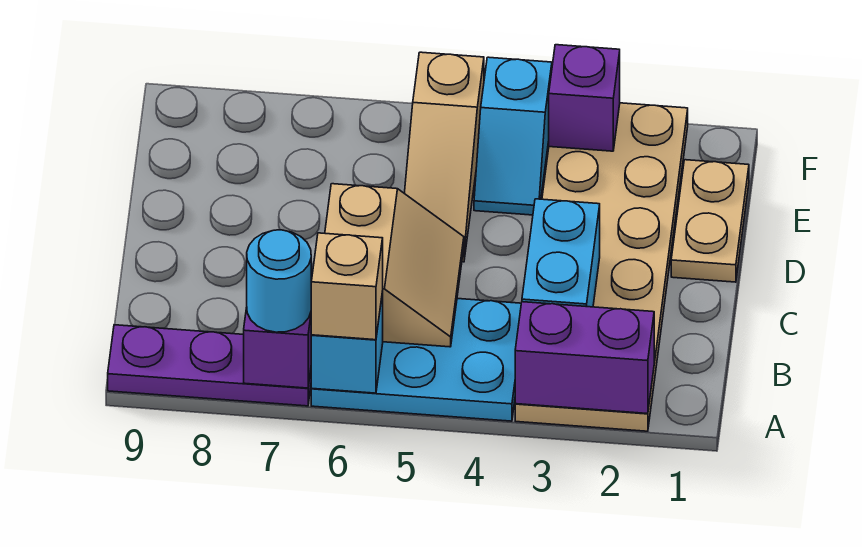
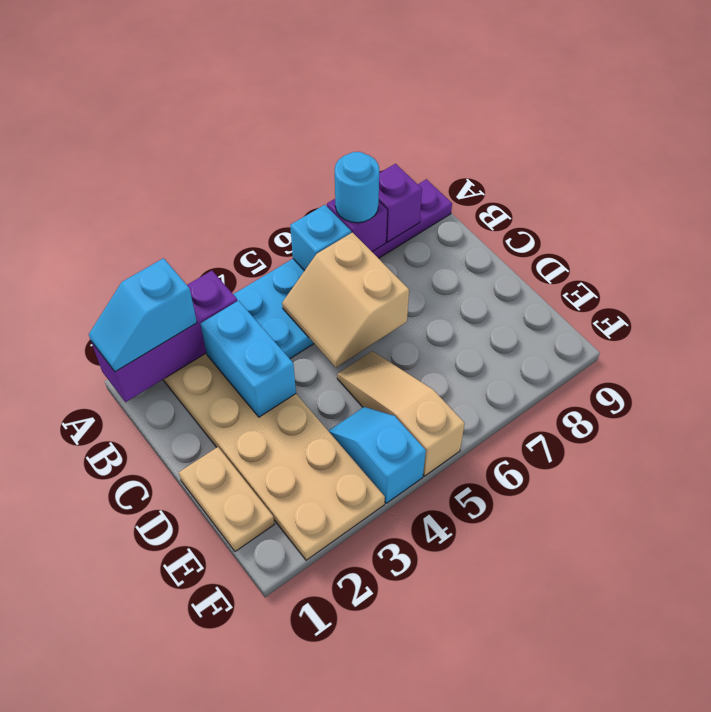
none -> cyan 1x2 slope [89,258,197,371]
purple 1x2 brick [515,302,654,414] -> purple 1x3 brick [92,271,237,402]
tan 1x1 brick [311,233,383,340] -> none
purple 1x1 brick [549,45,620,151] -> purple 1x1 brick moved to [379,164,422,242]

